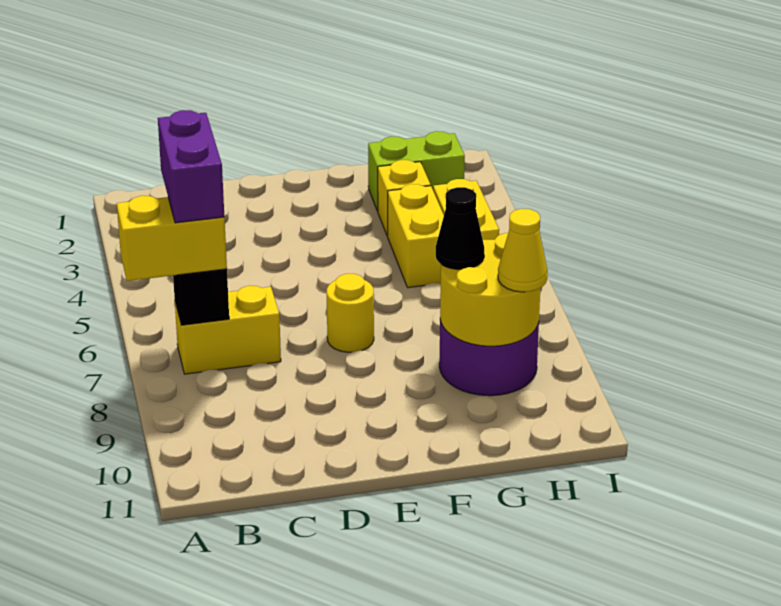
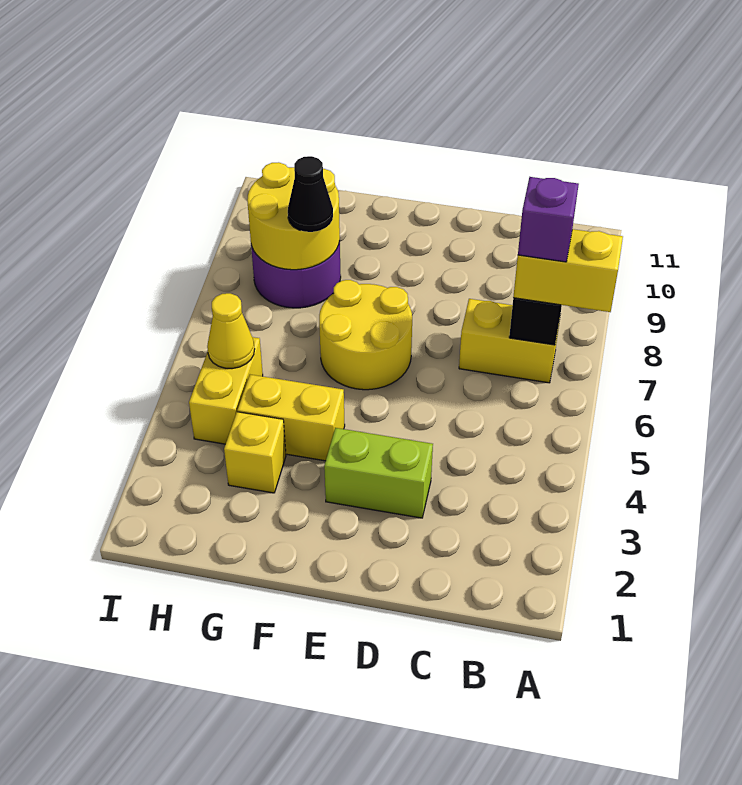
purple 1x2 brick [158,110,224,223] -> purple 1x1 brick [518,177,579,262]
yellow 1x1 round brick [327,274,374,352] -> yellow 2x2 round brick [319,280,412,390]
lime 1x2 brick [368,131,465,211] -> lime 1x2 brick moved to [324,428,433,518]
yellow 1x2 brick [388,184,444,288] -> yellow 1x2 brick turned to [237,375,345,461]
yellow 1x1 cone [498,209,548,292] -> yellow 1x1 cone moved to [207,293,255,369]

